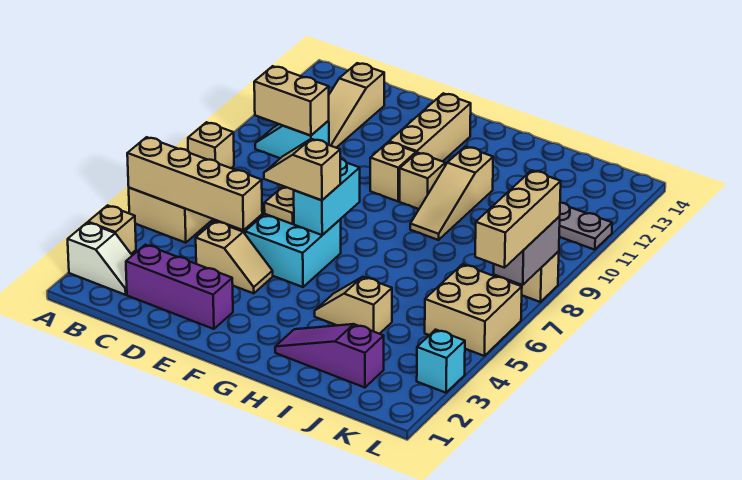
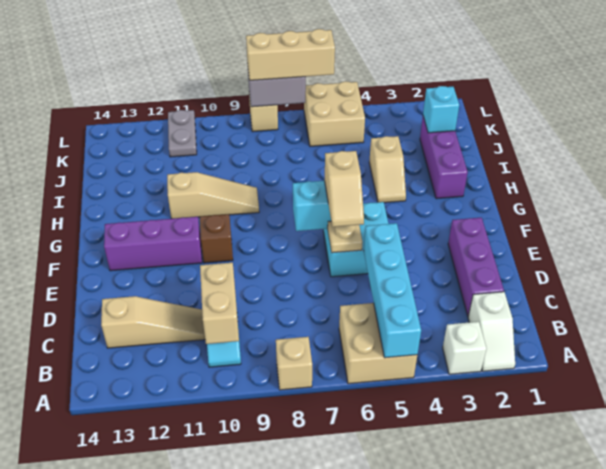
white 1x2 slope [68,223,132,295] -> white 1x2 slope turned to [468,292,515,371]
tan 1x1 brick [88,205,136,254] -> white 1x1 brick [443,322,486,374]
tan 1x4 brick [127,137,262,230] -> cyan 1x4 brick [364,223,421,358]
tan 1x2 slope [196,221,273,293] -> none
tan 1x1 brick [370,142,416,201] -> brown 1x1 brick [200,214,233,263]
tan 1x3 brick [389,93,471,161] -> purple 1x3 brick [104,217,202,271]
tan 1x1 brick [400,153,445,209] -> none
purple 1x3 slope [275,324,384,387] -> purple 1x3 brick [420,117,468,199]
cyan 1x1 brick [417,330,465,393] -> cyan 1x1 brick moved to [423,86,459,133]

